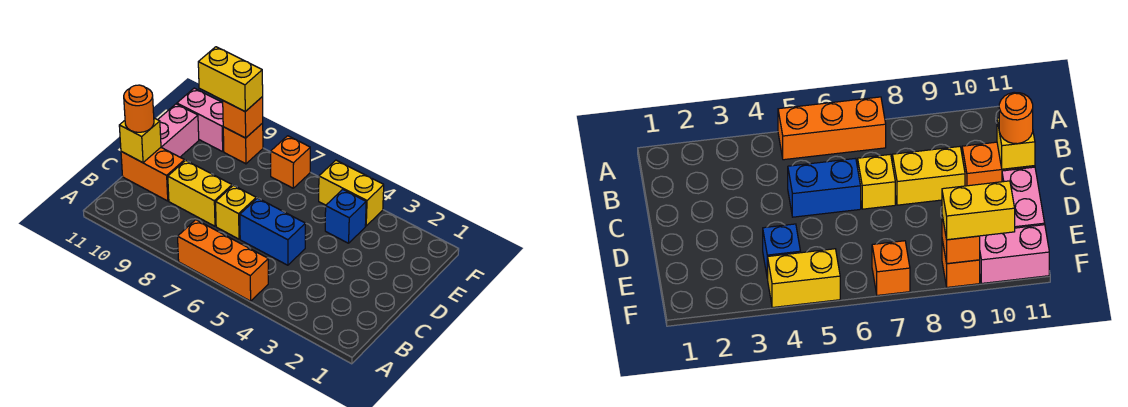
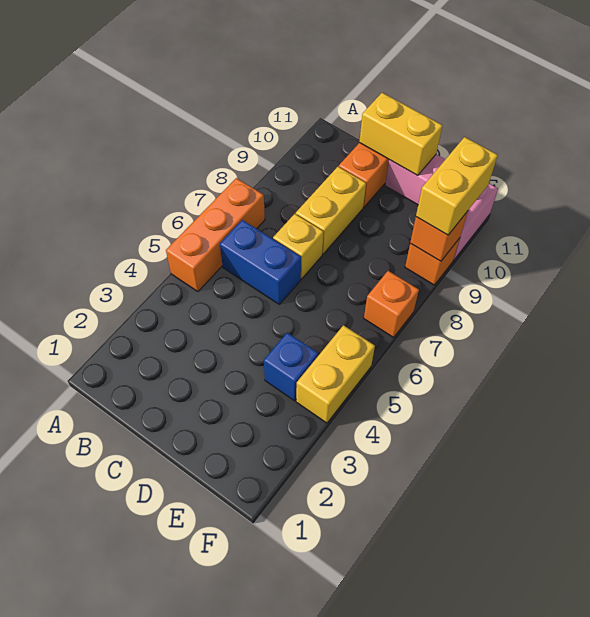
blue 1x2 brick [240,198,305,265] -> blue 1x2 brick turned to [220,220,301,304]
yellow 1x1 brick [119,118,161,163] -> yellow 1x2 brick [359,93,443,176]
orange 1x1 round brick [124,85,154,132] -> none

